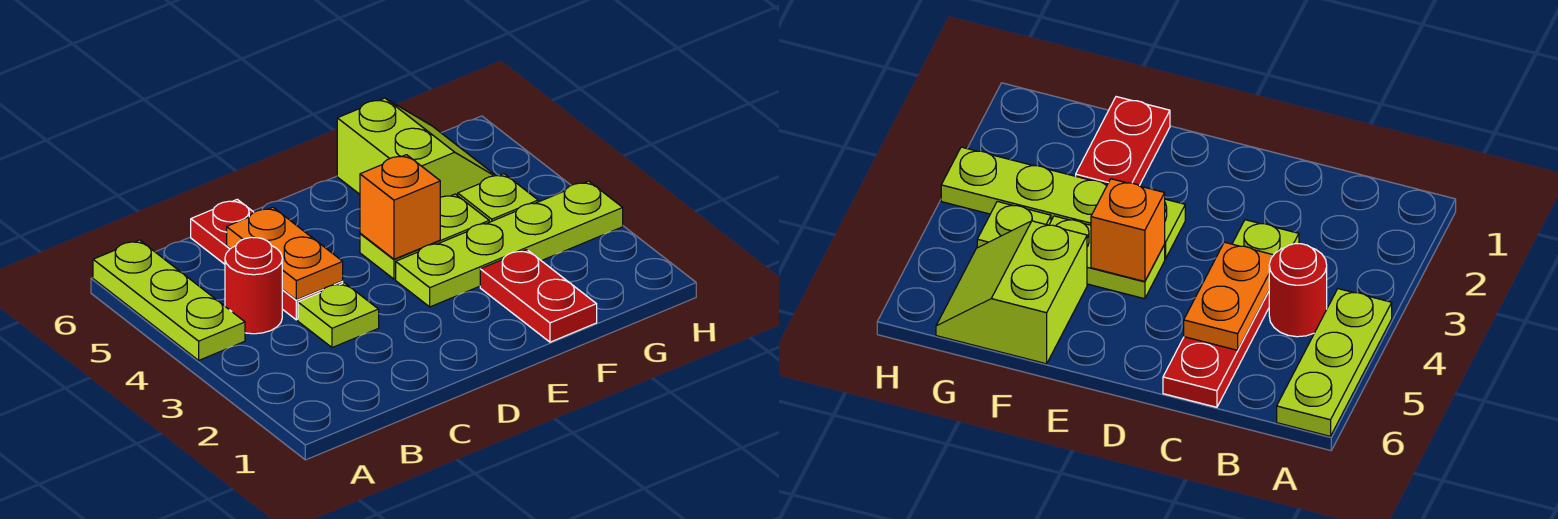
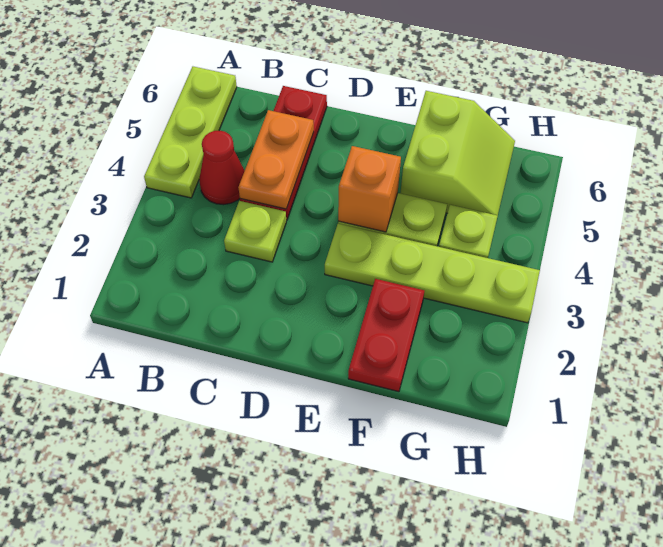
red 1x1 round brick [225,237,282,334] -> red 1x1 cone [199,131,245,205]

